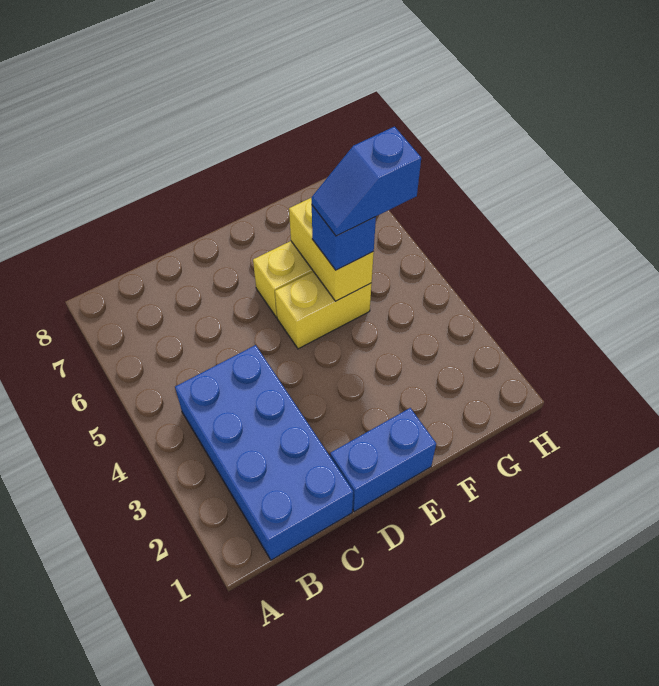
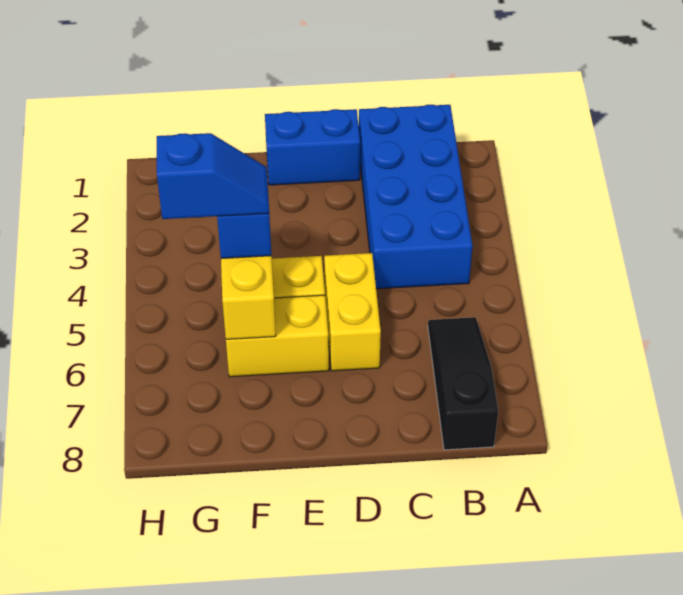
none -> black 1x3 slope [428,317,498,450]
none -> yellow 1x2 brick [324,253,381,371]

